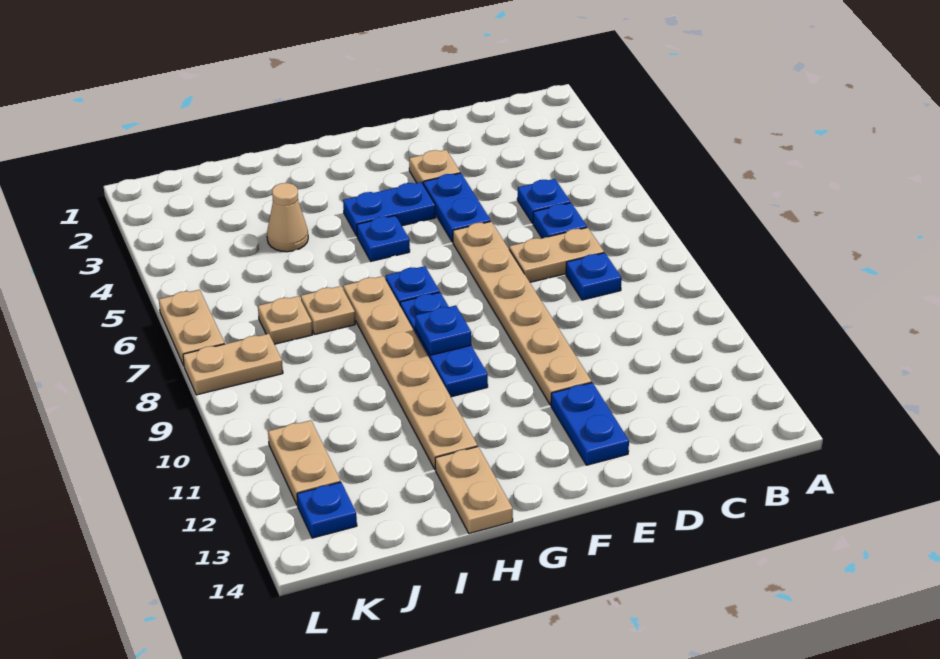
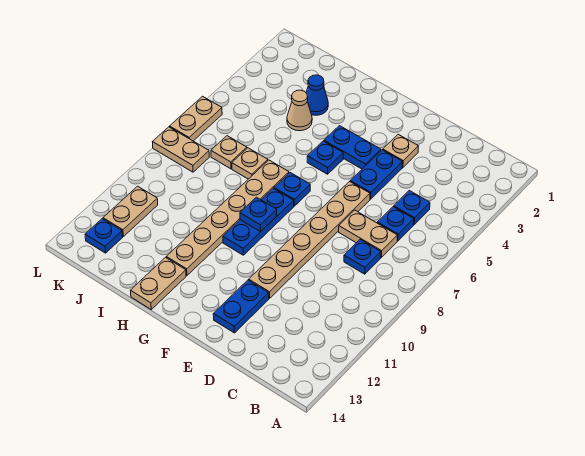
none -> blue 1x1 cone [306,75,328,115]

